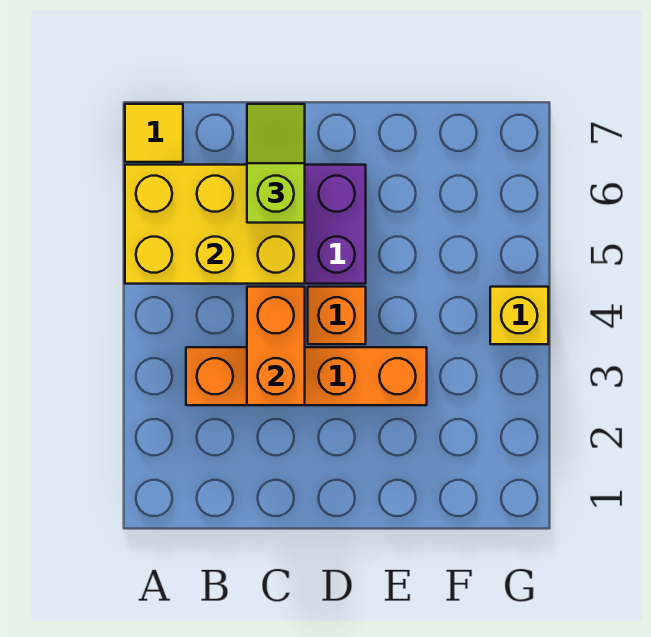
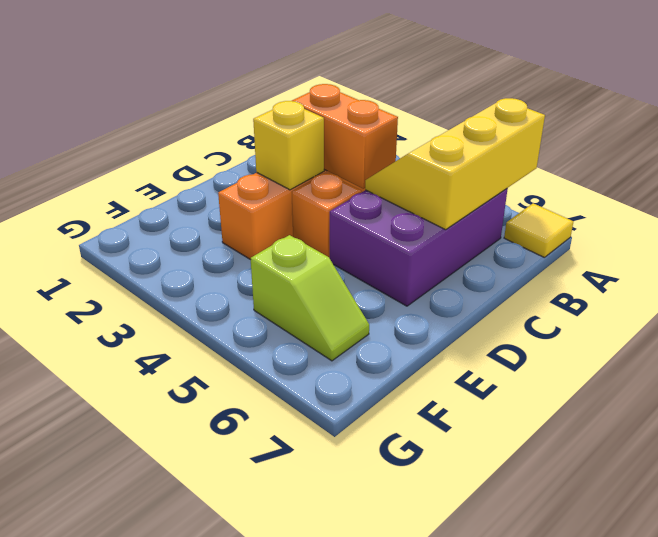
yellow 2x3 brick [125,165,305,284] -> yellow 2x3 slope [365,98,545,230]
lime 1x2 slope [247,104,305,223] -> lime 1x2 slope moved to [251,235,369,361]
yellow 1x1 brick [490,287,548,344] -> yellow 1x1 brick moved to [253,101,324,190]

